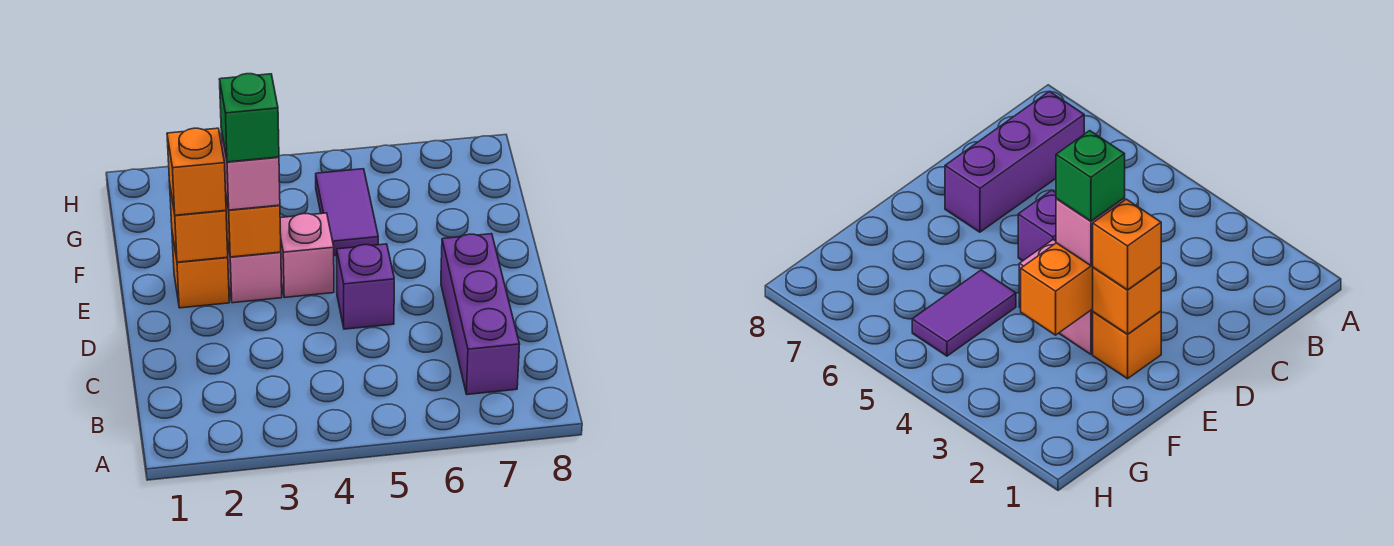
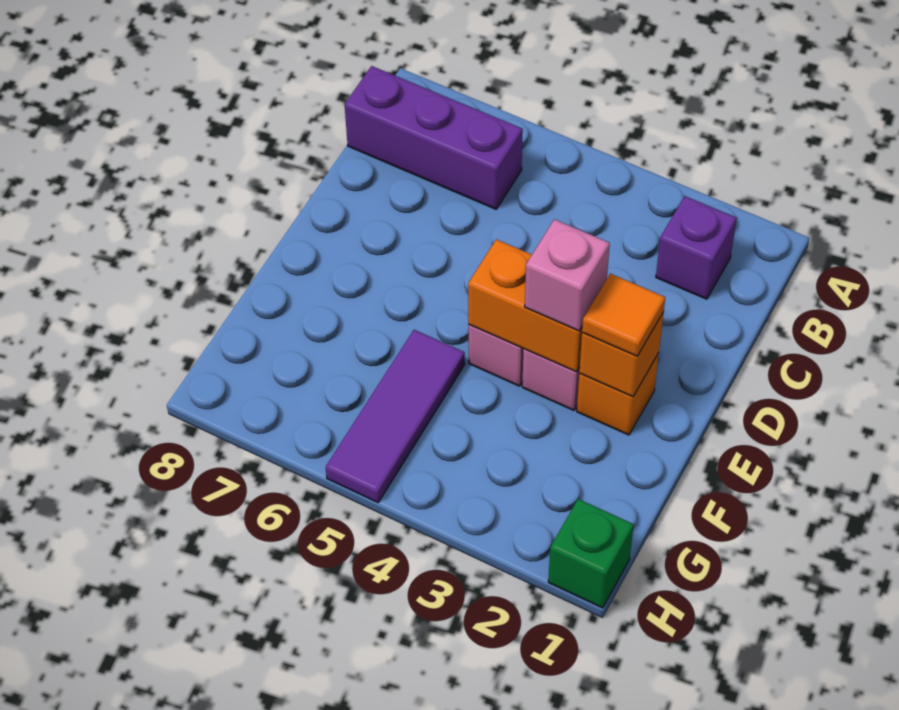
purple 1x3 brick [441,234,520,395] -> purple 1x3 brick turned to [344,66,523,209]
purple 1x1 brick [337,244,394,329] -> purple 1x1 brick moved to [656,196,737,299]
orange 1x1 brick [167,128,226,215] -> orange 1x1 tile [582,274,665,356]
orange 1x2 brick [221,140,281,257] -> orange 1x2 brick turned to [468,239,582,372]
green 1x1 brick [220,74,279,162] -> green 1x1 brick moved to [548,499,634,608]
purple 1x2 tile [316,169,378,256] -> purple 1x3 tile [326,330,465,502]

